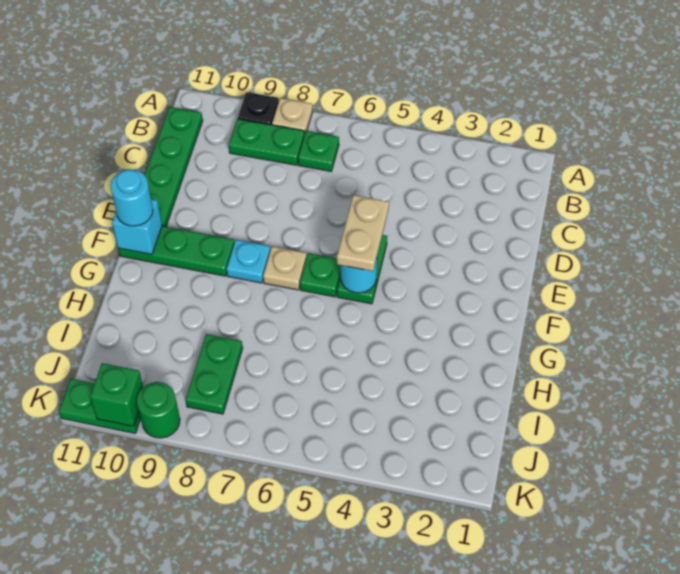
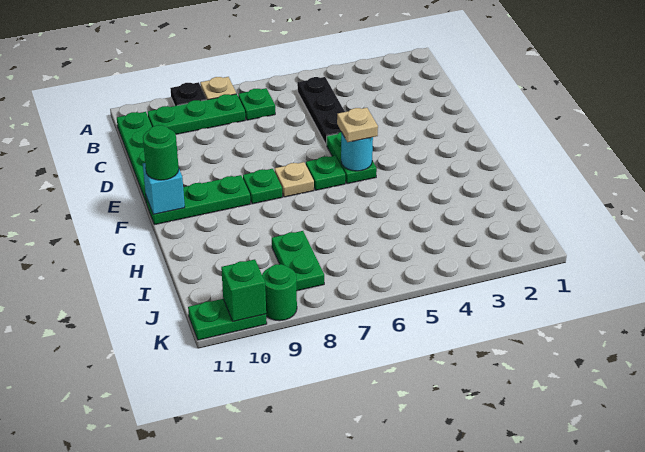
none -> black 1x3 plate [297,77,345,145]
green 1x2 plate [229,119,304,165] -> green 1x3 plate [148,94,245,134]
tan 1x2 plate [337,195,389,271] -> tan 1x1 plate [337,108,378,142]
cyan 1x1 plate [227,240,270,283] -> green 1x1 plate [243,169,282,204]
cyan 1x1 round brick [110,169,153,226] -> green 1x1 round brick [143,125,179,180]

